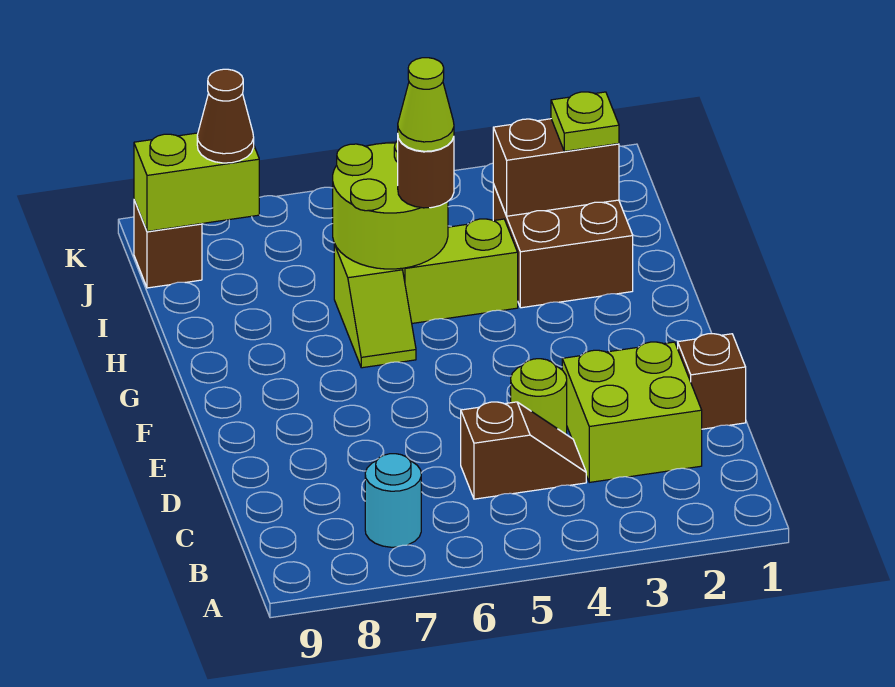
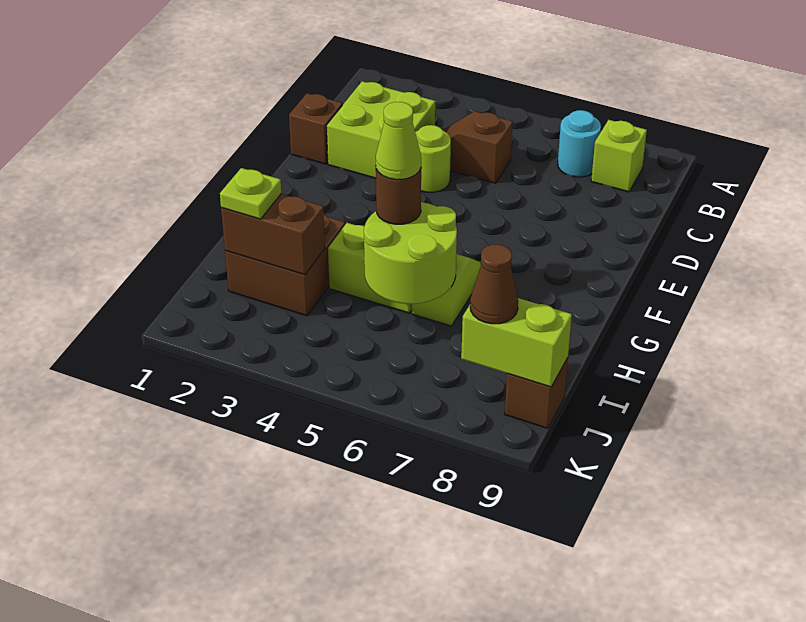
none -> lime 1x1 brick [591,120,647,192]

